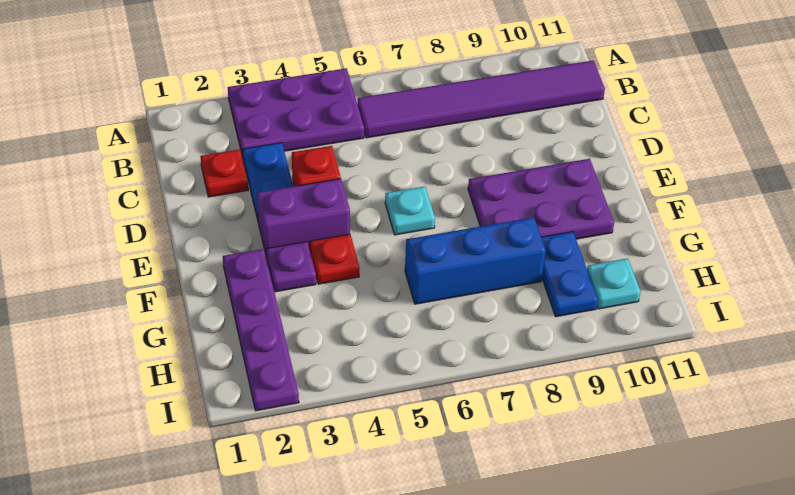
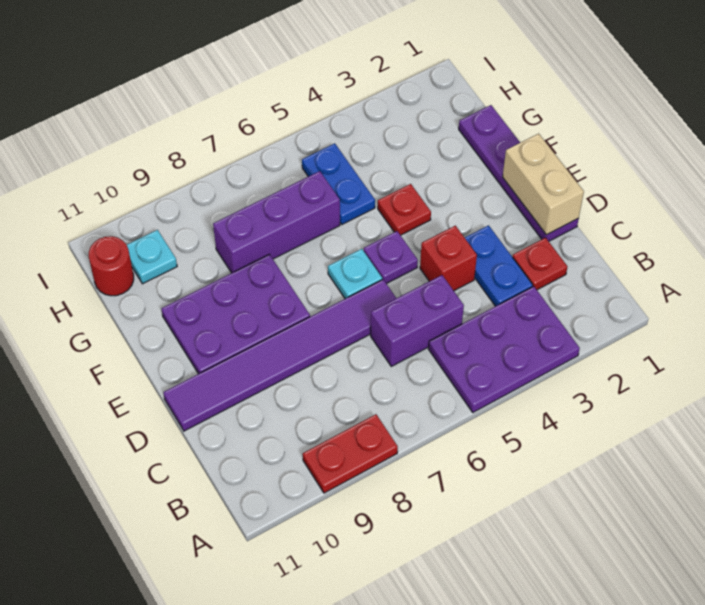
none -> red 1x2 plate [303,414,398,493]
purple 1x6 tile [358,60,605,138] -> purple 1x6 tile moved to [163,280,396,431]
none -> tan 1x2 brick [503,134,584,235]
purple 1x2 brick [257,179,350,257] -> purple 1x2 brick moved to [371,275,464,366]
purple 1x4 plate [223,249,299,411] -> purple 1x4 plate moved to [459,105,579,241]
purple 1x1 plate [266,242,316,292] -> purple 1x1 plate moved to [364,231,418,284]
blue 1x3 brick [405,217,546,304] -> purple 1x3 brick [213,171,340,273]
blue 1x2 plate [541,232,598,317] -> blue 1x2 plate moved to [302,143,375,224]
none -> red 1x1 round brick [89,236,134,296]

